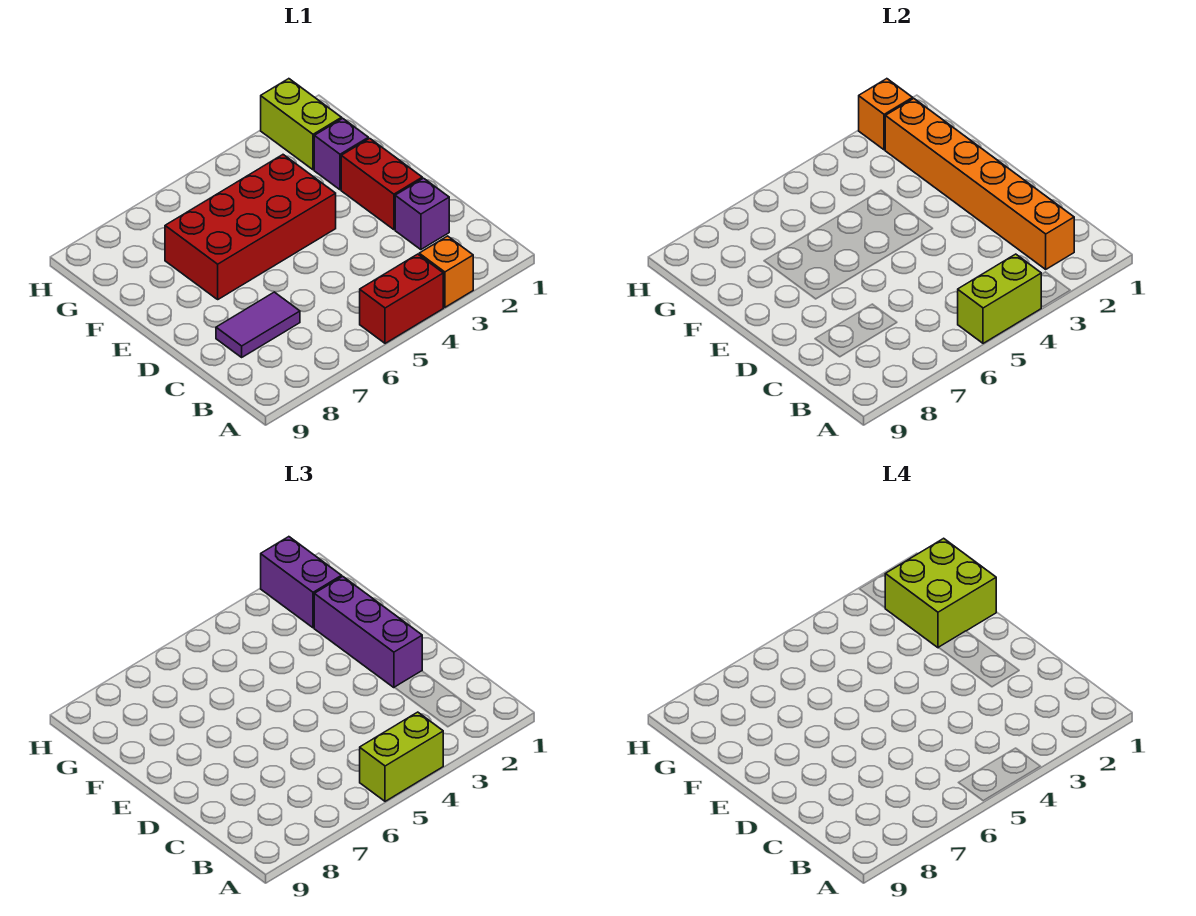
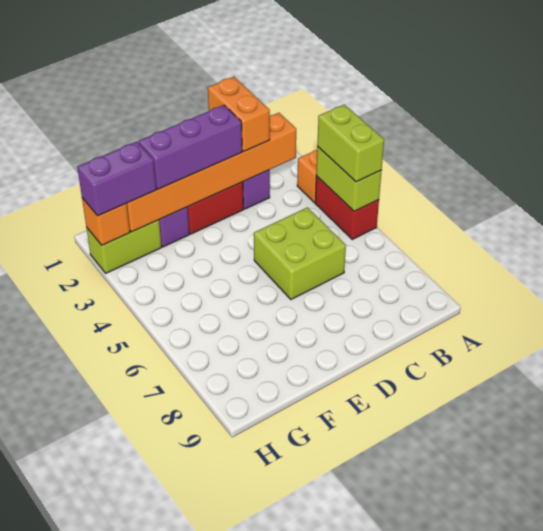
none -> orange 1x2 brick [208,77,270,152]
purple 1x2 tile [216,292,300,357] -> none
red 2x4 brick [165,155,336,299] -> none
lime 2x2 brick [885,538,996,648] -> lime 2x2 brick moved to [254,207,346,299]

